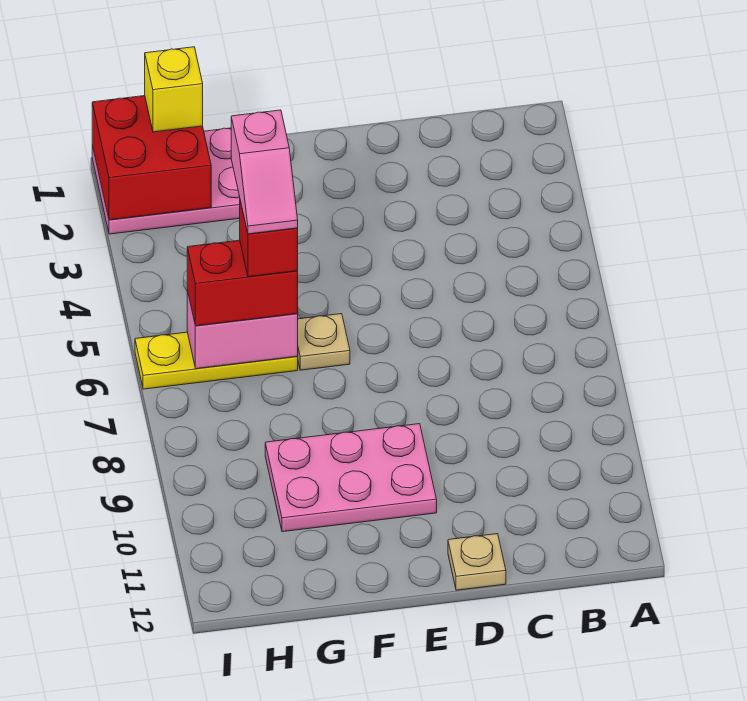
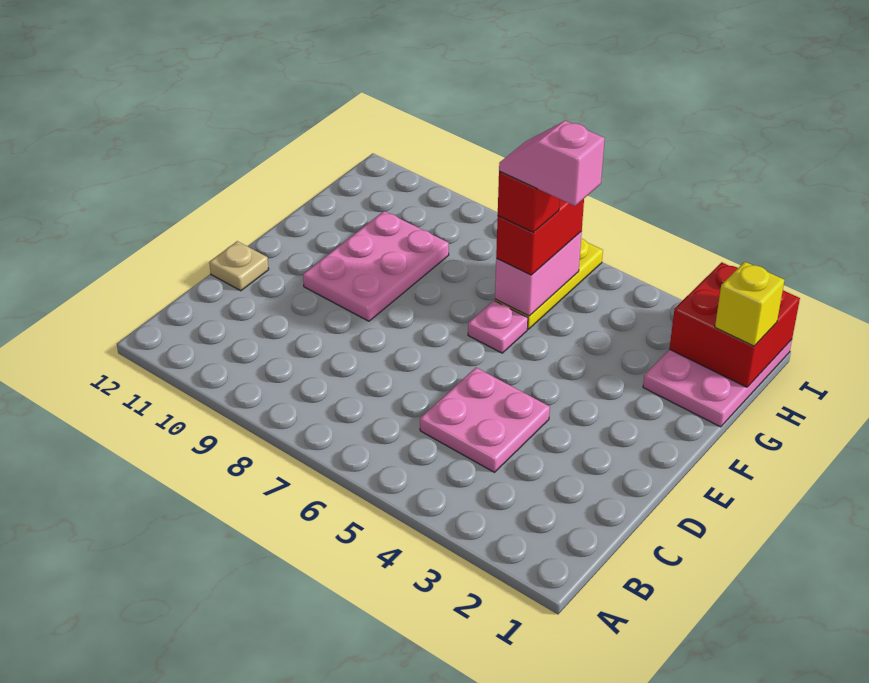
none -> pink 2x2 plate [420,368,550,472]
tan 1x1 plate [298,314,350,370] -> pink 1x1 plate [468,301,528,353]

